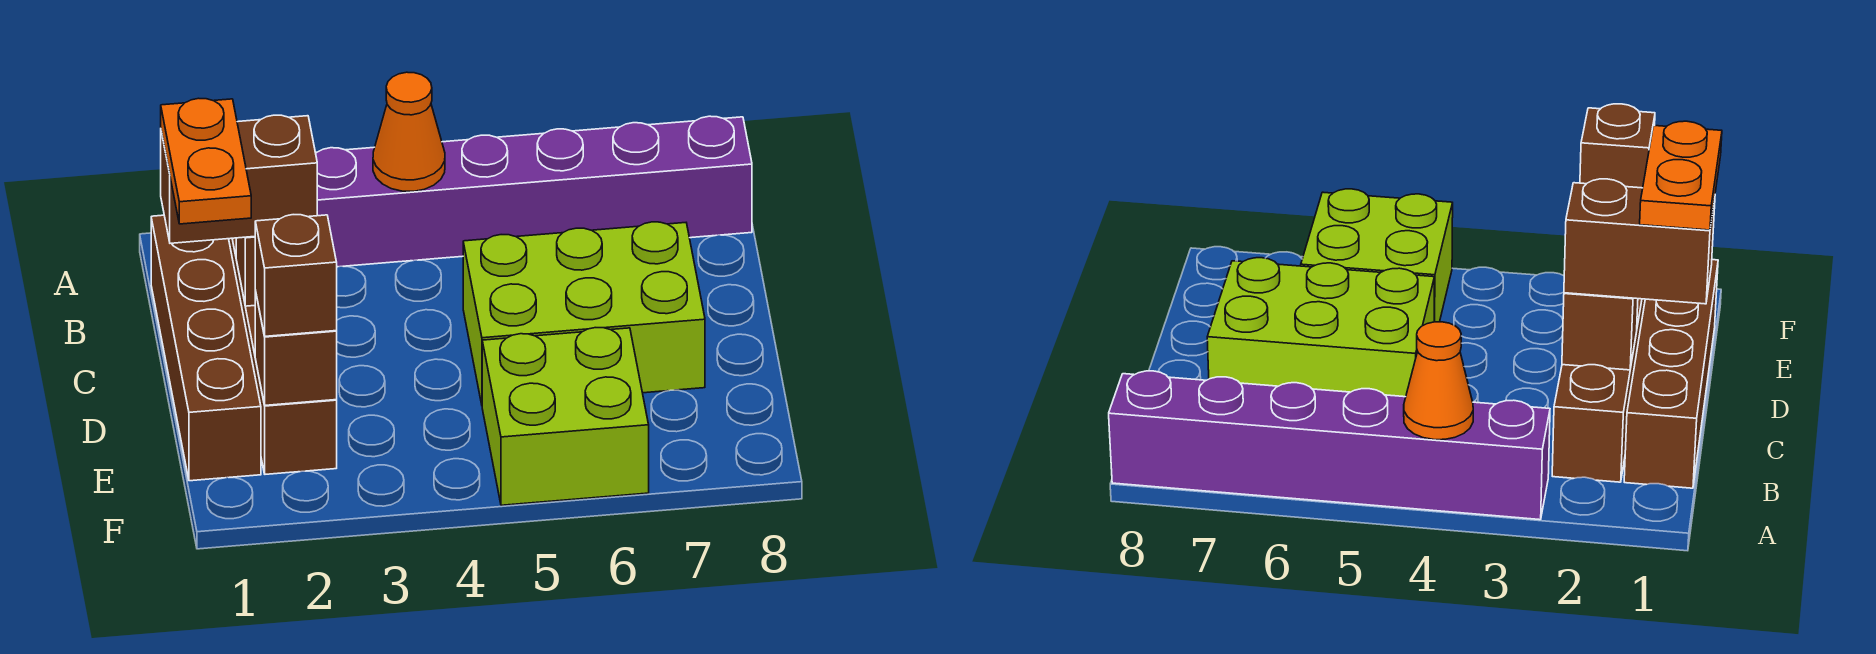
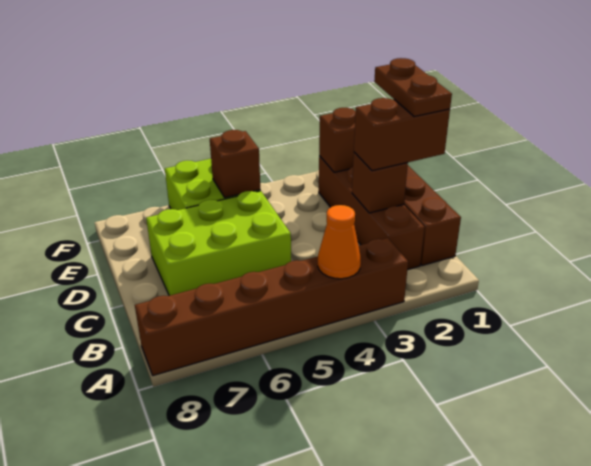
purple 1x6 brick [315,116,752,267] -> brown 1x6 brick [135,238,408,376]
orange 1x2 plate [161,98,251,224] -> brown 1x2 plate [374,58,452,117]
brown 1x1 brick [255,215,337,336] -> brown 1x1 brick moved to [210,130,260,198]

